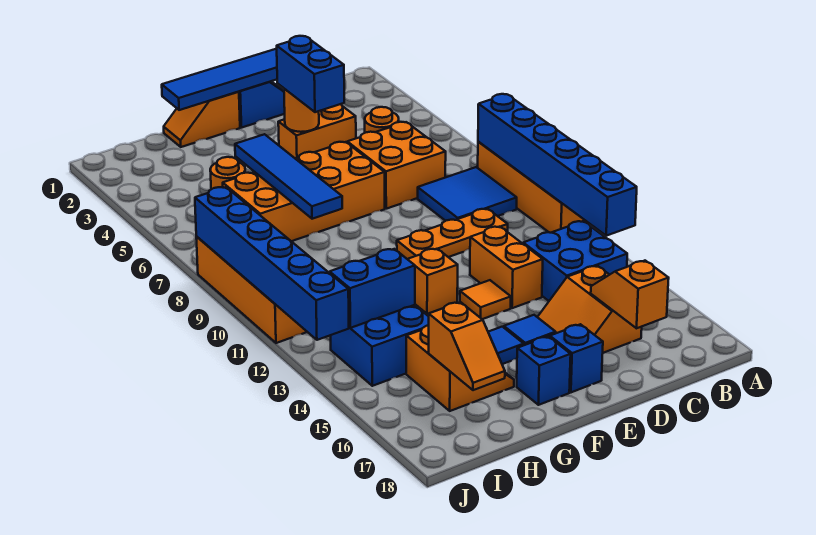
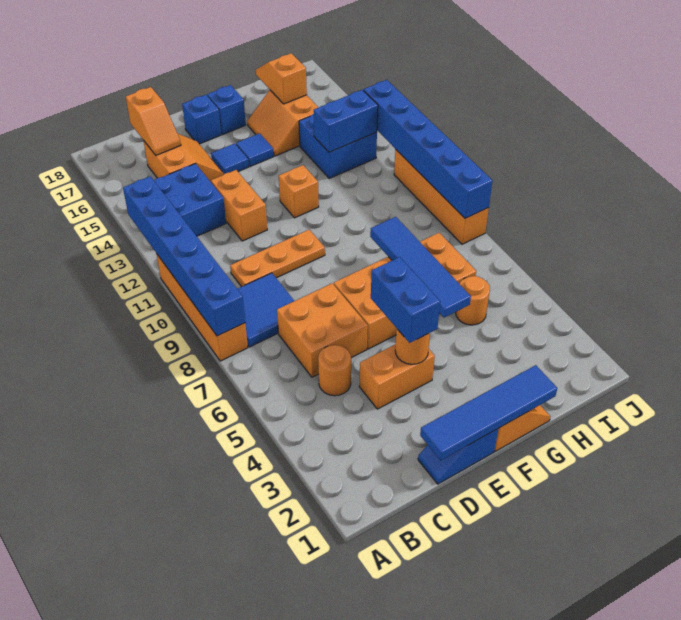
orange 1x1 tile [460,280,511,319] -> none

